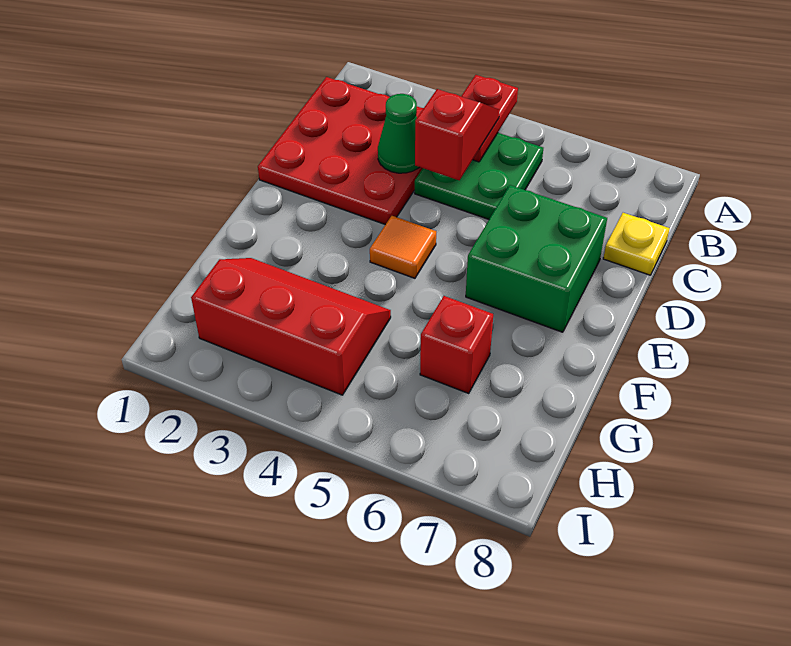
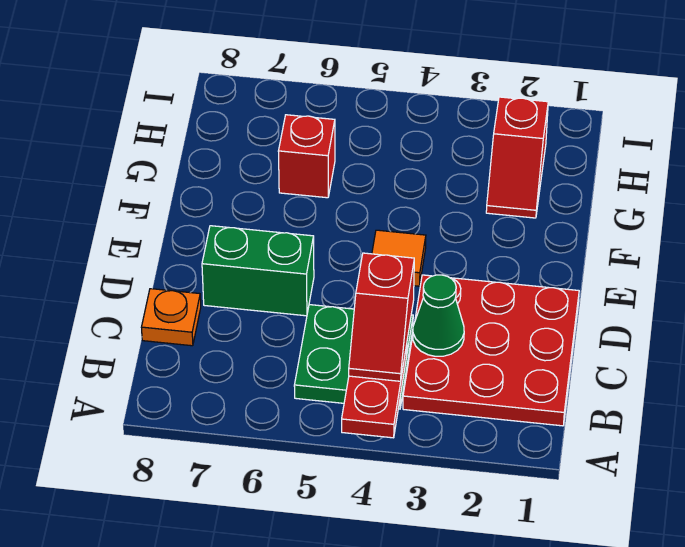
yellow 1x1 plate [603,213,670,275] -> orange 1x1 plate [141,289,201,346]
green 2x2 brick [466,185,607,332] -> green 1x2 brick [202,226,314,316]
red 2x3 slope [191,258,391,395] -> red 1x2 slope [486,97,548,218]

